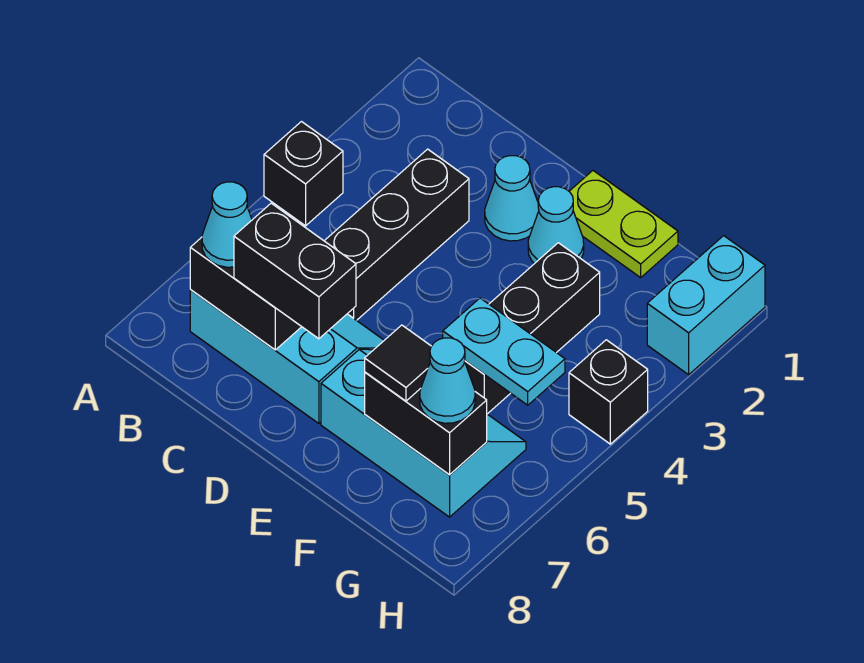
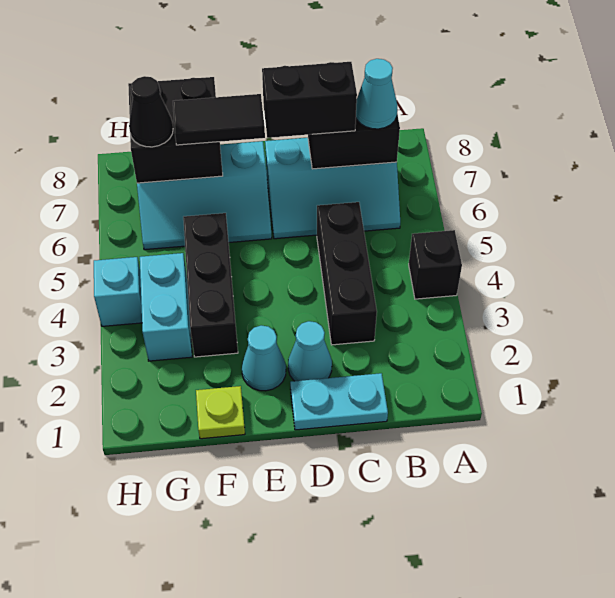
lime 1x2 plate [569,171,678,277] -> lime 1x1 plate [196,386,245,439]
cyan 1x2 plate [443,298,565,405] -> cyan 1x2 plate moved to [290,373,388,430]
black 1x2 brick [365,372,487,475] -> black 2x2 brick [128,77,223,183]
black 1x1 tile [365,325,431,401] -> black 1x2 tile [173,94,265,145]
cyan 1x1 cone [420,338,475,423] -> black 1x1 cone [129,76,173,147]
cyan 1x2 brick [647,236,765,375] -> cyan 1x2 brick moved to [140,253,192,361]
black 1x1 brick [569,340,648,444] -> cyan 1x1 brick [94,257,142,326]

